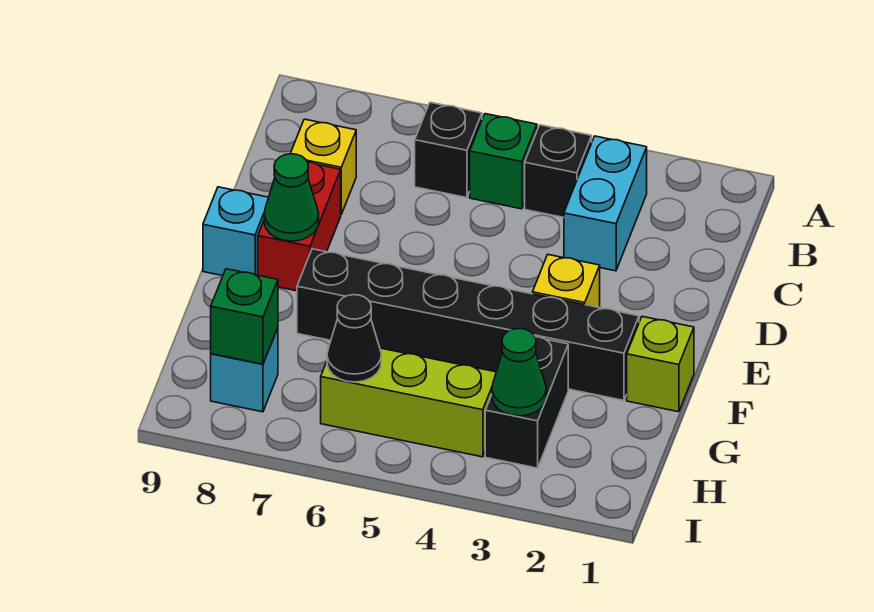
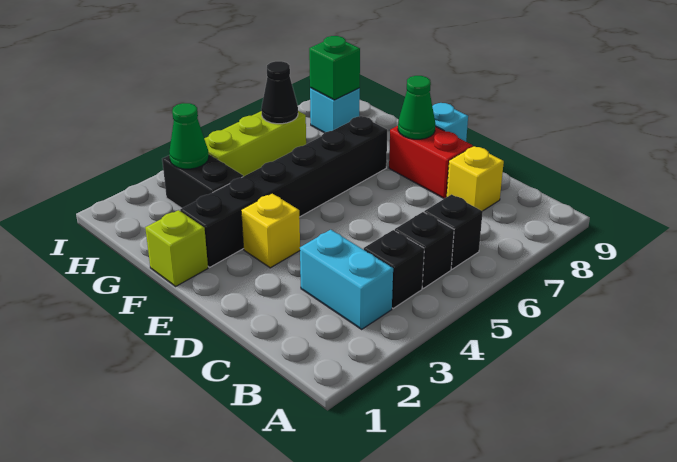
green 1x1 brick [470,114,537,209] -> black 1x1 brick [395,212,454,288]

